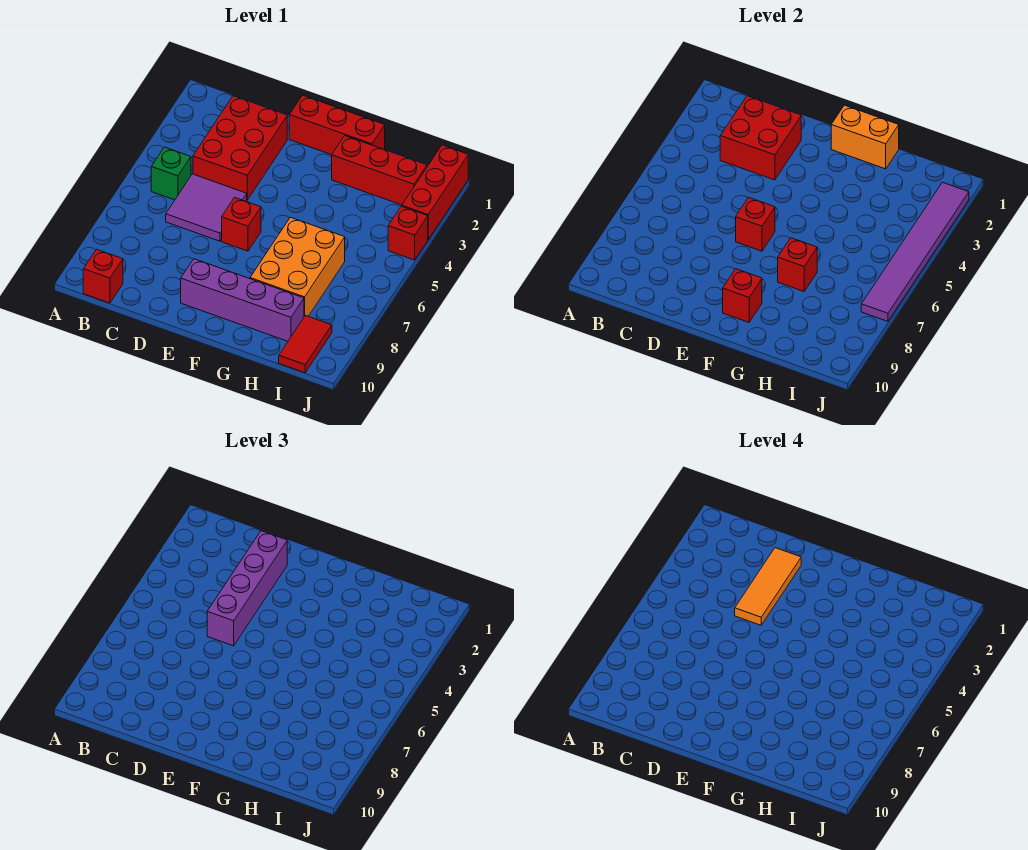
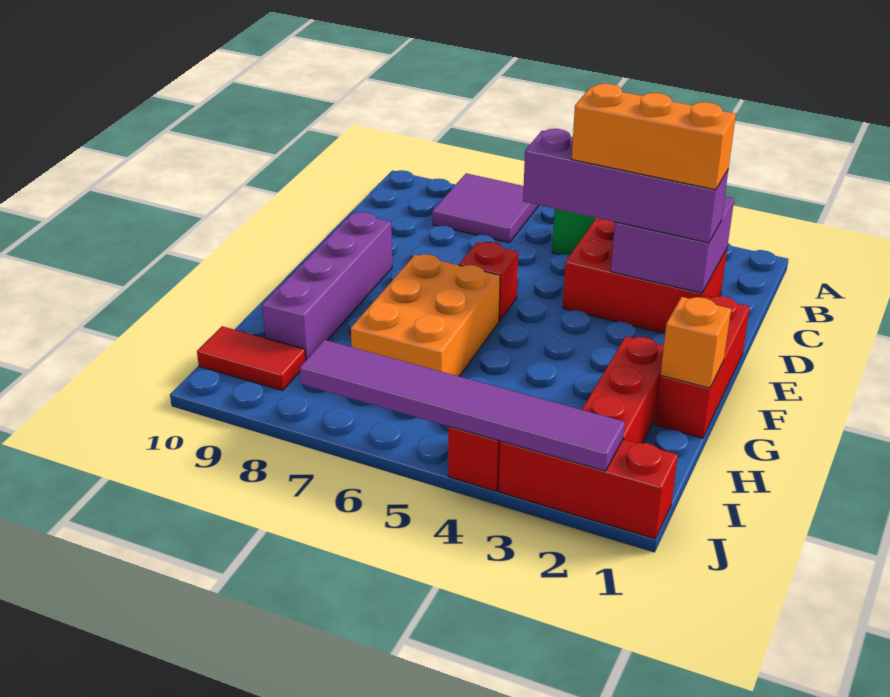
red 1x1 brick [83,249,123,303] -> none
red 2x2 brick [720,96,801,180] -> purple 2x2 brick [611,196,734,293]
purple 2x2 tile [166,174,247,241] -> purple 2x2 tile moved to [432,173,539,243]
orange 1x3 tile [735,548,801,625] -> orange 1x3 brick [572,84,736,190]
red 1x1 brick [736,197,775,251] -> none
orange 1x2 brick [831,105,899,169] -> orange 1x1 brick [661,297,731,388]
red 1x1 brick [723,269,762,322] -> none
orange 2x3 brick [250,217,345,317] -> orange 2x3 brick turned to [351,254,500,376]
red 1x1 brick [778,238,817,291] -> none

